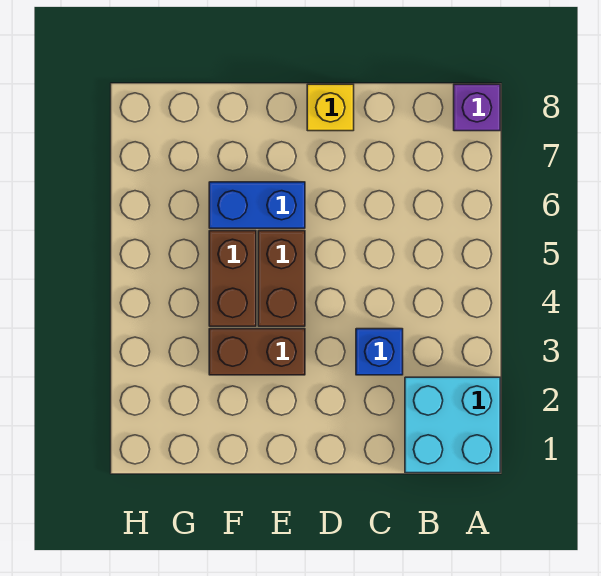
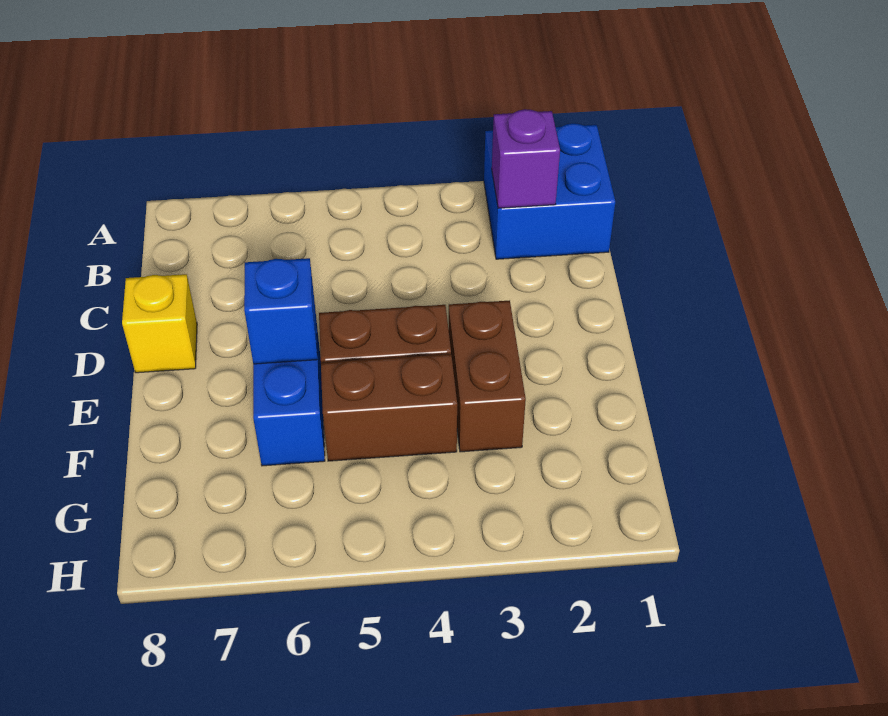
cyan 2x2 brick [405,377,500,473] -> blue 2x2 brick [484,123,615,259]
purple 1x1 brick [454,84,500,131] -> purple 1x1 brick moved to [492,109,560,208]
blue 1x1 brick [356,329,403,375] -> blue 1x1 brick moved to [244,258,317,364]

